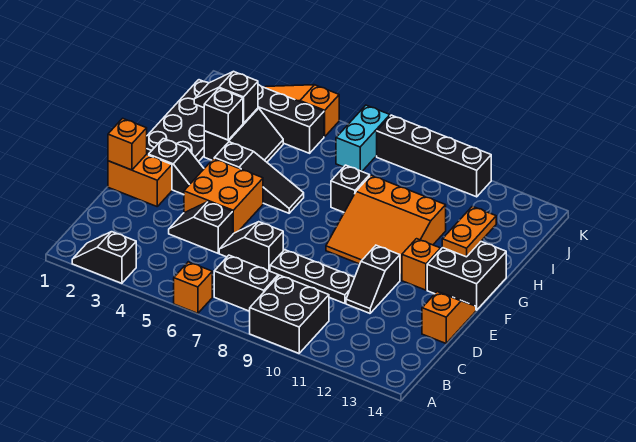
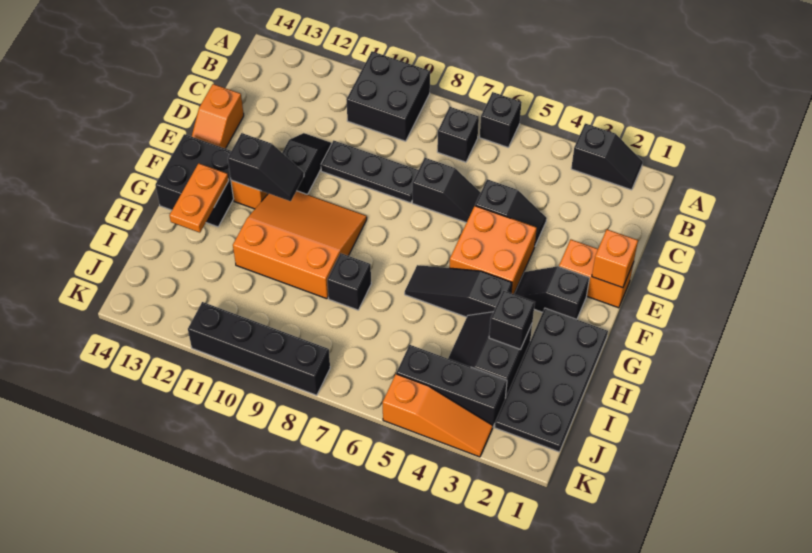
orange 1x1 brick [174,262,212,313] -> black 1x1 brick [480,92,521,147]
black 1x2 brick [214,255,278,311] -> black 1x1 brick [437,107,479,162]
black 1x2 slope [194,71,258,123] -> black 1x2 slope moved to [228,133,304,201]
cyan 1x2 brick [336,105,390,171] -> none

